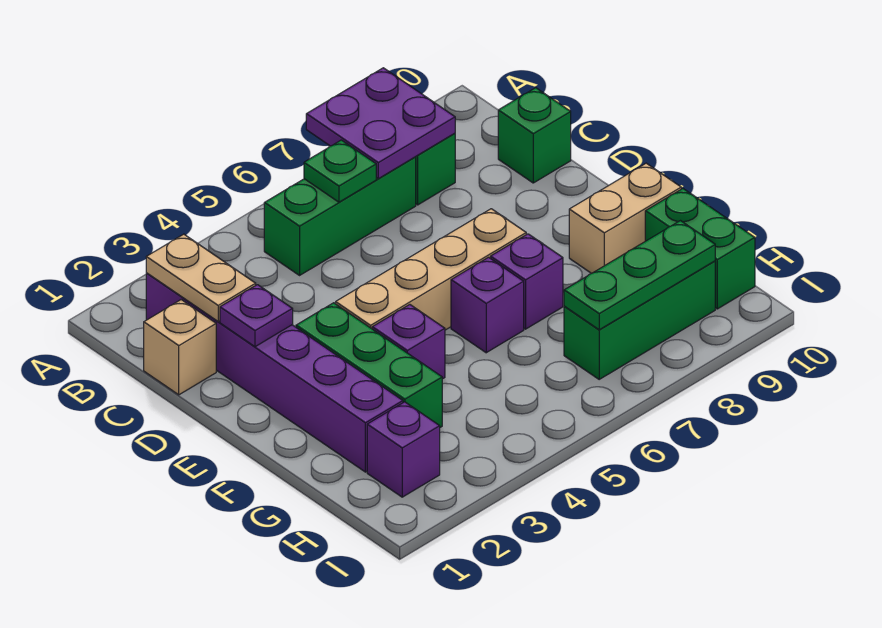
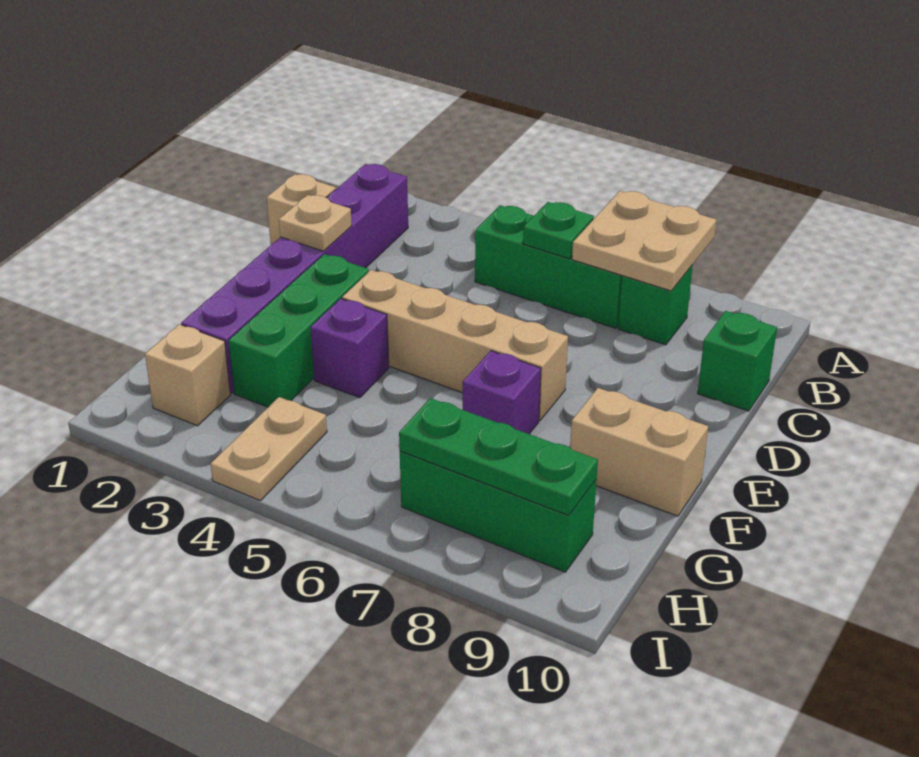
purple 2x2 plate [306,68,455,179] -> tan 2x2 plate [572,191,716,291]
tan 1x2 plate [146,234,256,321] -> tan 1x2 plate moved to [211,397,327,501]
purple 1x1 plate [220,285,293,347] -> tan 1x1 plate [279,195,352,251]
purple 1x1 brick [451,257,524,353] -> none
green 1x2 brick [645,189,755,309] -> none
purple 1x1 brick [367,402,440,497] -> tan 1x1 brick [145,324,231,426]

